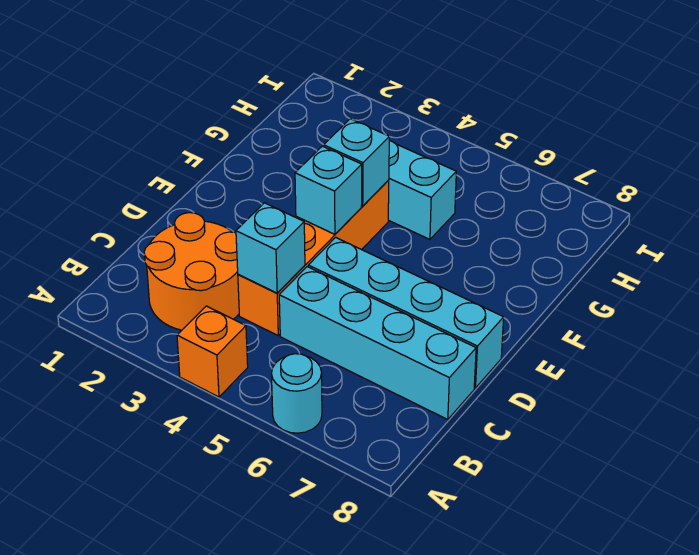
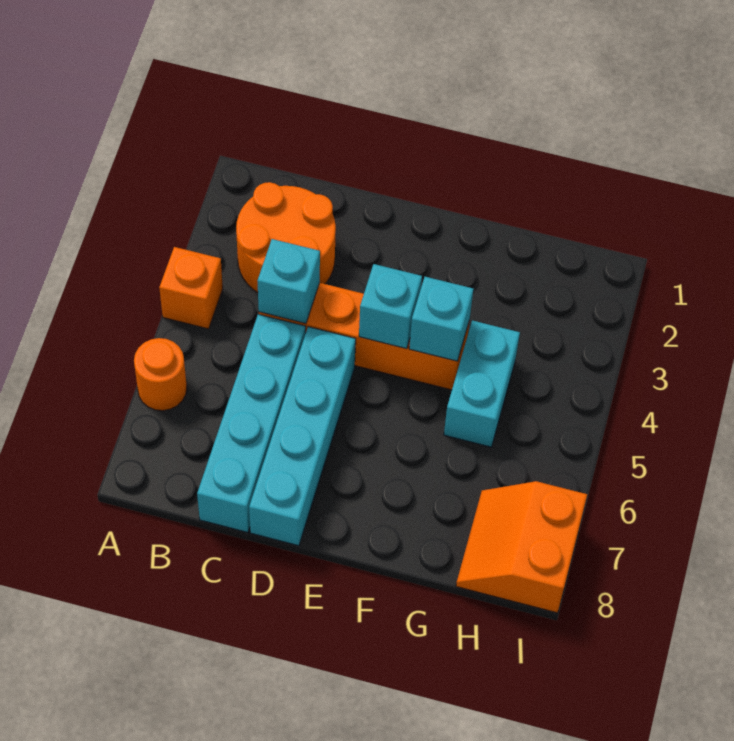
cyan 1x1 round brick [271,354,322,433] -> orange 1x1 round brick [134,338,187,411]
none -> orange 2x2 slope [456,481,587,613]

